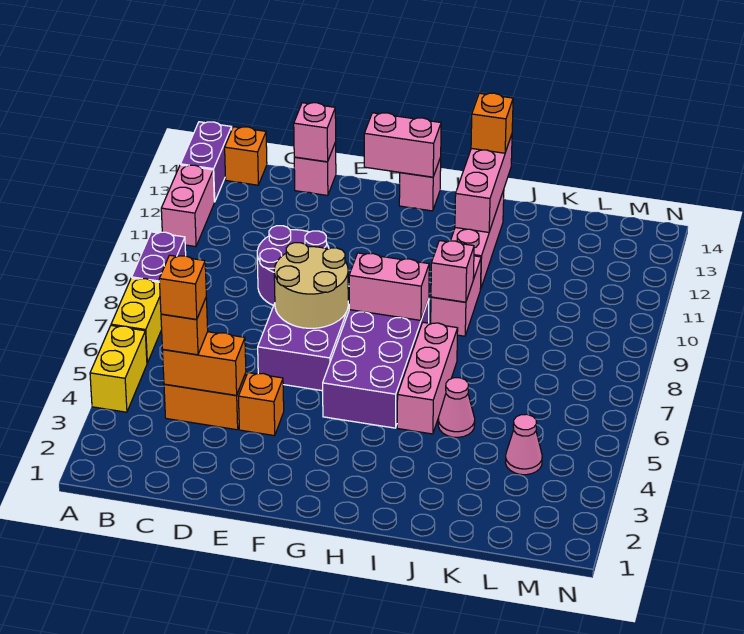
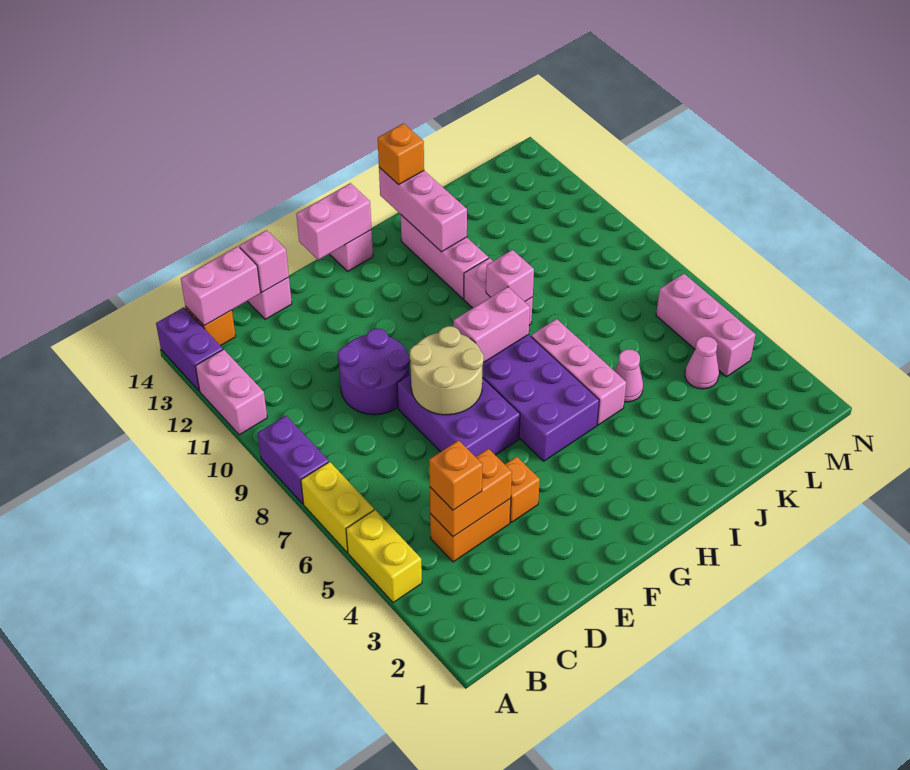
none -> pink 1x2 brick [181,246,260,326]
orange 1x1 brick [159,255,206,319] -> none
none -> pink 1x3 brick [656,273,756,377]

